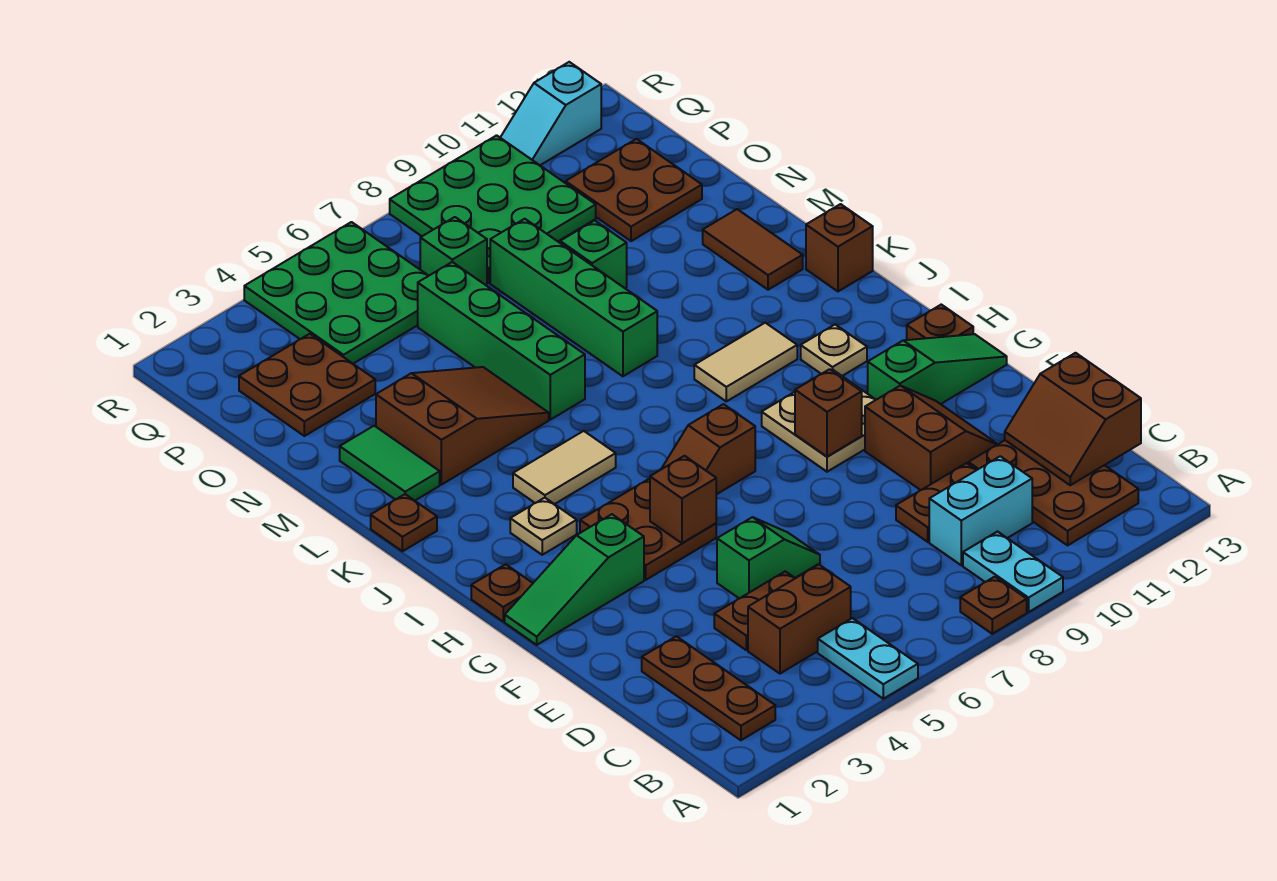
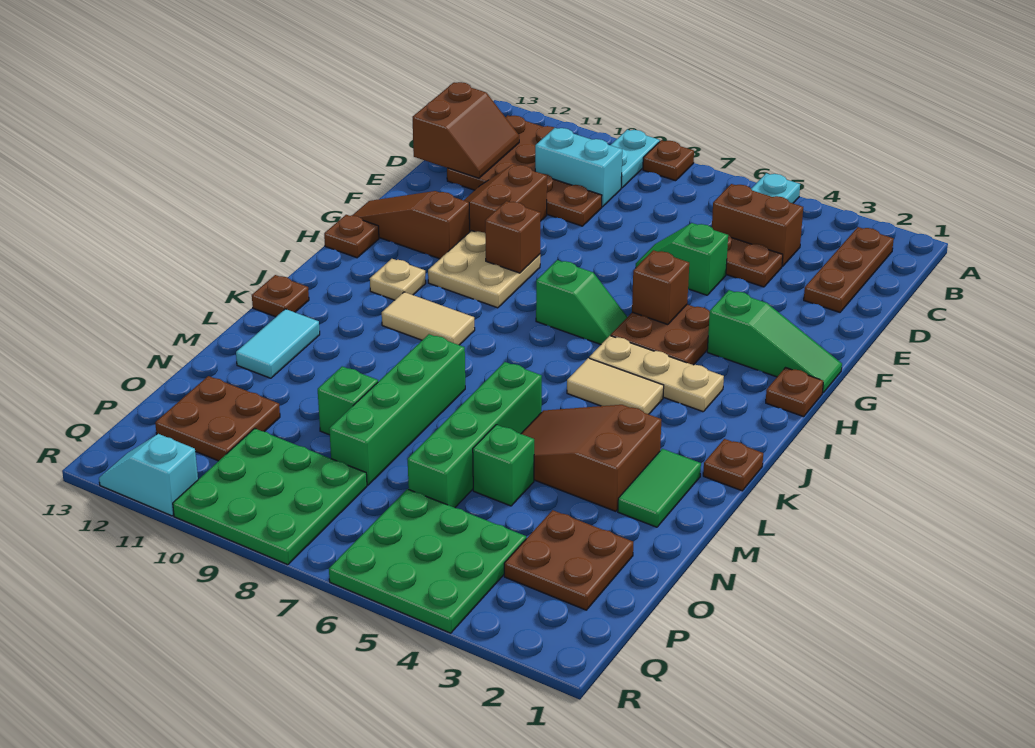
green 1x3 slope [867,334,1007,404] -> brown 1x3 slope [353,191,470,259]
brown 1x2 slope [662,404,755,495] -> green 1x2 slope [536,260,627,344]
tan 1x1 plate [510,498,577,555] -> tan 1x3 plate [589,336,724,412]
brown 1x1 brick [806,204,873,291] -> brown 1x1 plate [252,275,309,317]
brown 1x2 tile [703,209,803,290] -> cyan 1x2 tile [236,309,320,378]
green 1x1 brick [420,217,487,285] -> green 1x1 brick moved to [473,425,534,506]
cyan 1x2 slope [500,62,601,165] -> cyan 1x2 slope turned to [99,434,198,516]

